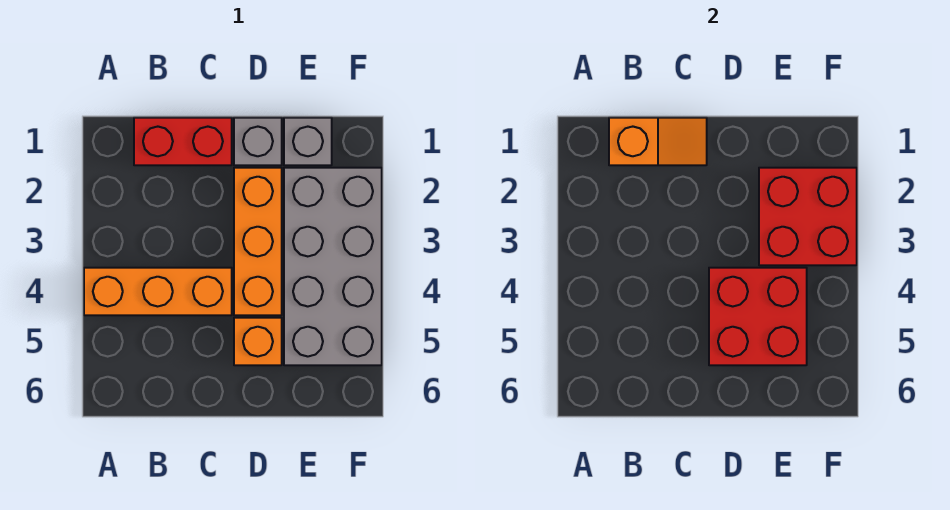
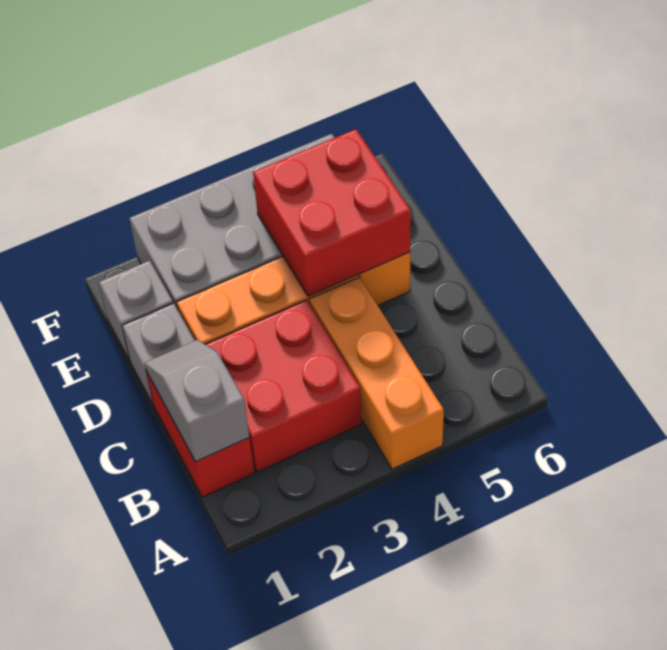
orange 1x2 slope [609,118,707,165] -> grey 1x2 slope [145,340,249,462]
red 2x2 brick [759,168,857,265] -> red 2x2 brick moved to [205,300,361,472]

